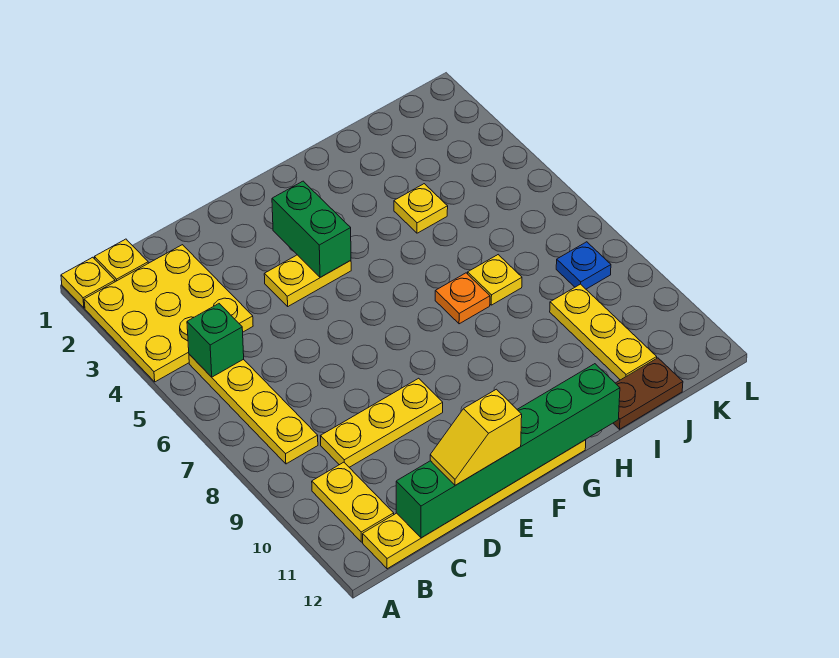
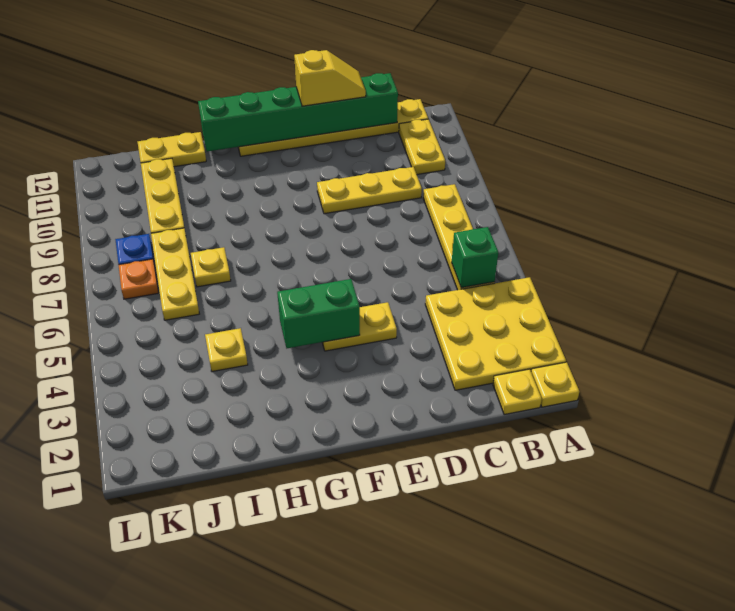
green 1x2 brick [272,181,351,277] -> green 1x2 brick turned to [277,279,360,348]
orange 1x1 plate [435,273,490,324] -> orange 1x1 plate moved to [119,259,158,299]
brown 1x2 plate [613,358,683,429] -> yellow 1x2 plate [138,132,206,167]
none -> yellow 1x3 plate [151,228,199,320]

